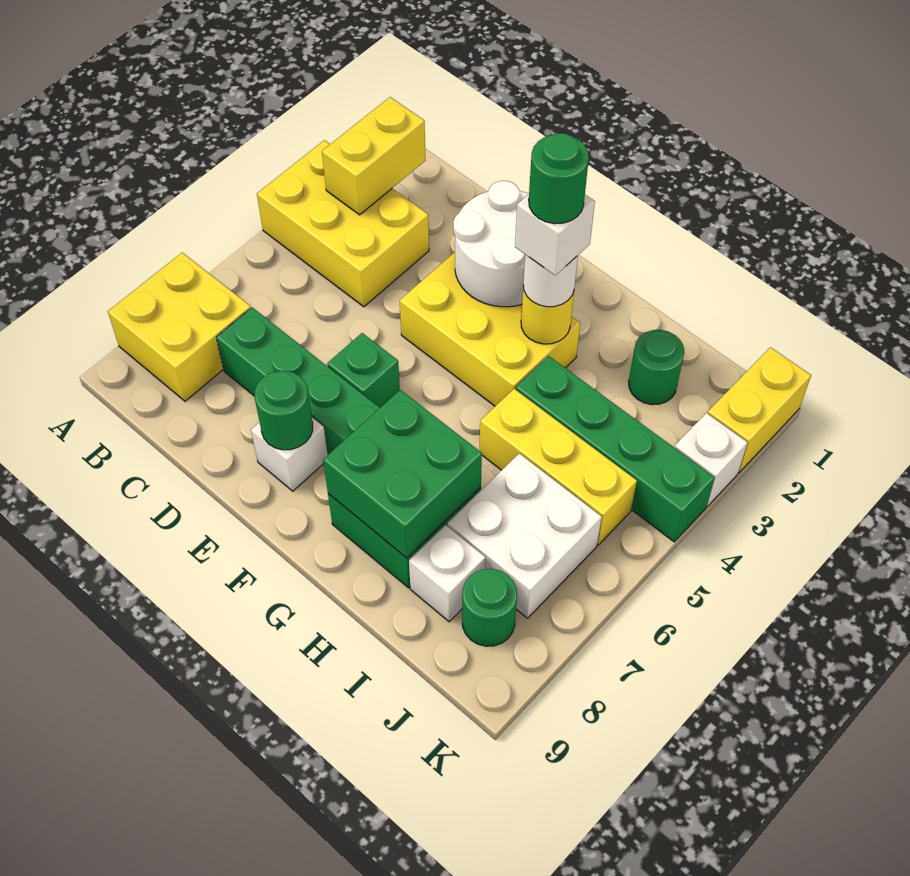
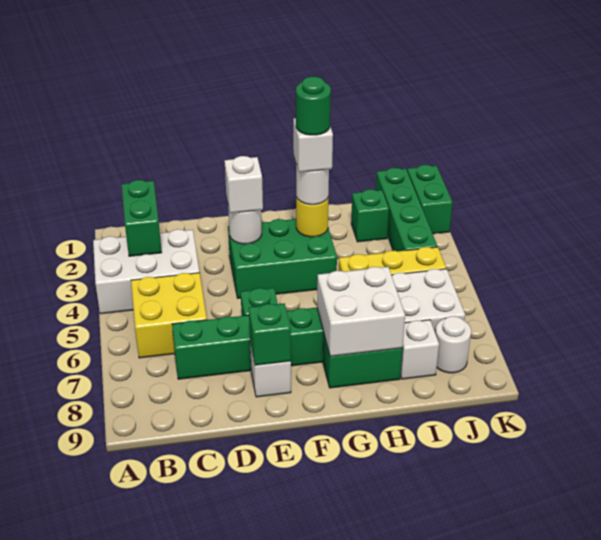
yellow 2x3 brick [257,140,429,307] -> white 2x3 brick [93,229,200,314]
yellow 2x2 brick [108,253,251,401] -> yellow 2x2 brick moved to [131,273,207,358]
yellow 1x2 brick [322,97,426,215] -> green 1x2 brick [122,180,162,256]
white 2x2 round brick [453,181,528,307] -> white 1x1 round brick [228,205,262,244]
yellow 2x3 brick [400,252,580,406] -> green 2x3 brick [228,219,337,298]
green 1x1 round brick [254,371,313,450] -> green 1x1 brick [249,303,291,365]
green 2x2 brick [323,390,482,558] -> white 2x2 brick [317,267,405,356]
green 1x4 brick [516,356,715,542] -> green 1x4 brick turned to [376,168,437,251]
green 1x1 round brick [629,330,685,405] -> green 1x1 brick [351,189,389,242]
green 1x1 round brick [462,569,517,646] -> white 1x1 round brick [435,316,471,373]
yellow 1x2 brick [708,347,811,473] -> green 1x2 brick [407,165,453,234]
white 1x1 brick [674,413,748,507] -> white 1x1 brick moved to [225,156,263,213]

